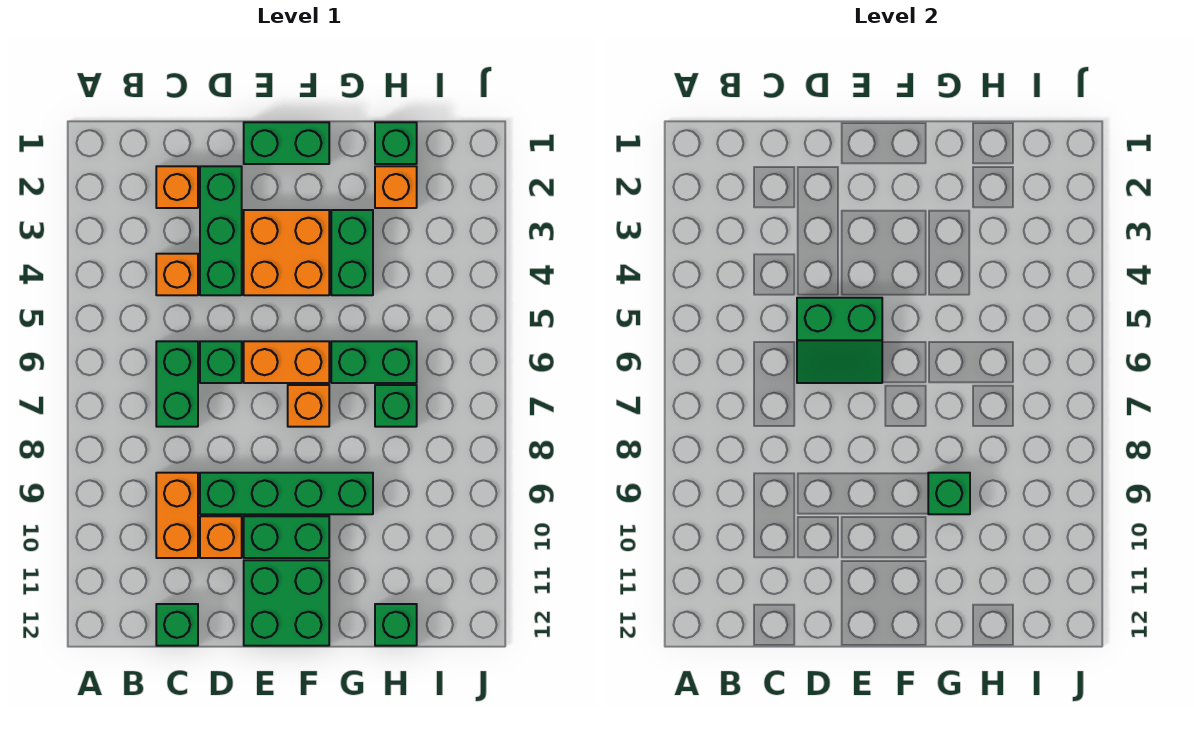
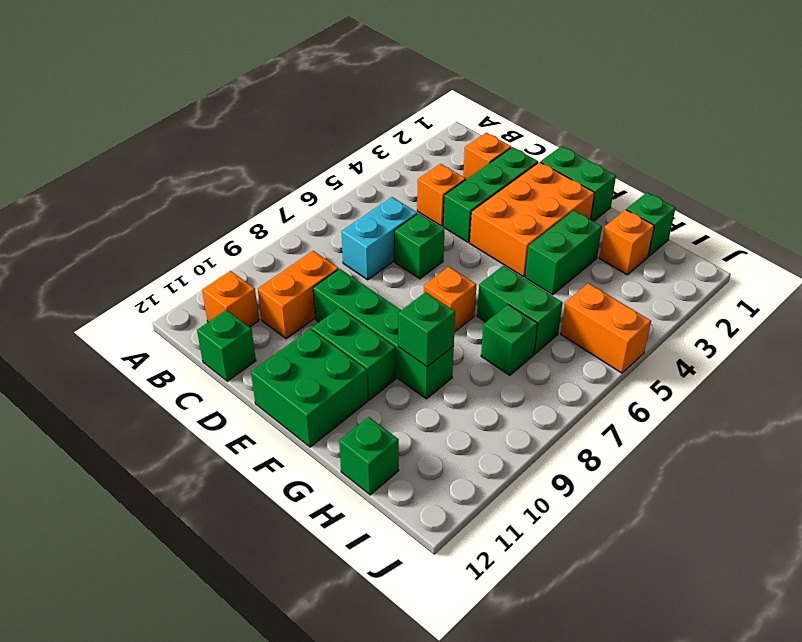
green 1x2 brick [156,341,198,427] -> cyan 1x2 brick [342,197,417,280]
green 2x2 slope [797,298,882,383] -> none
orange 1x1 brick [200,516,242,558] -> orange 1x1 brick moved to [202,271,259,327]
orange 2x2 brick [244,210,329,295] -> orange 2x3 brick [470,162,595,277]
orange 1x2 brick [244,341,329,383] -> orange 1x2 brick moved to [561,283,651,373]

